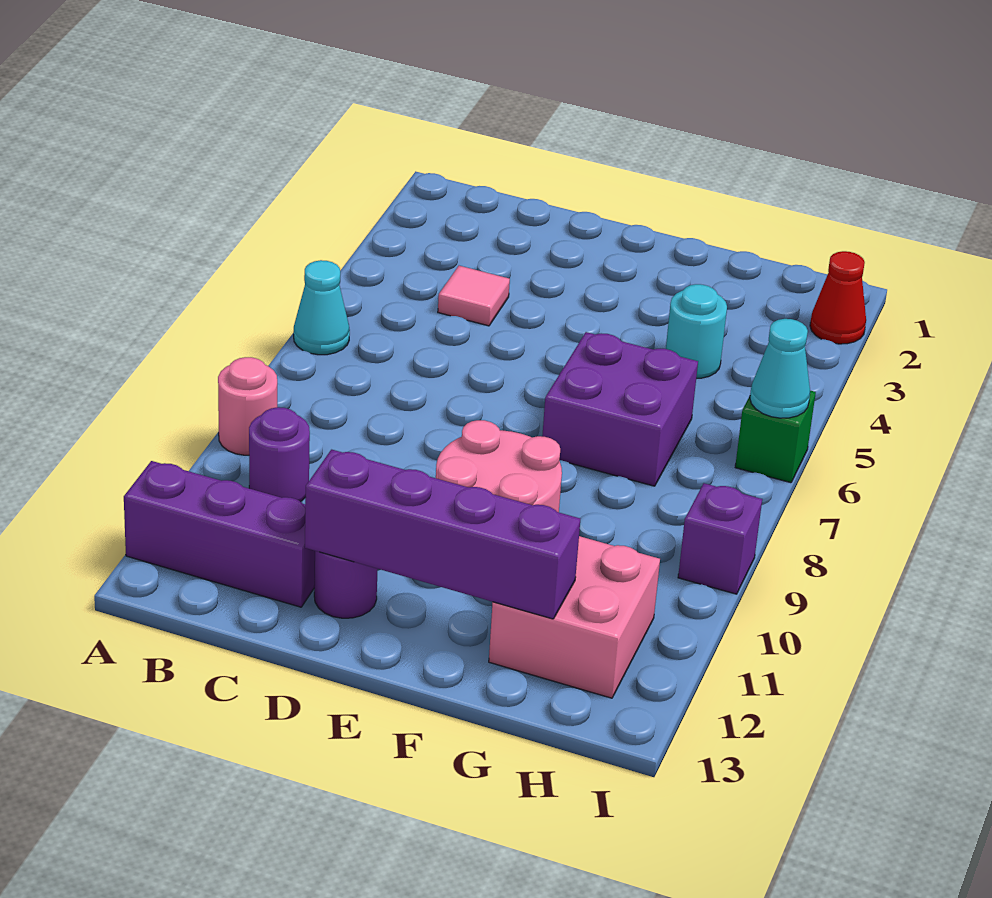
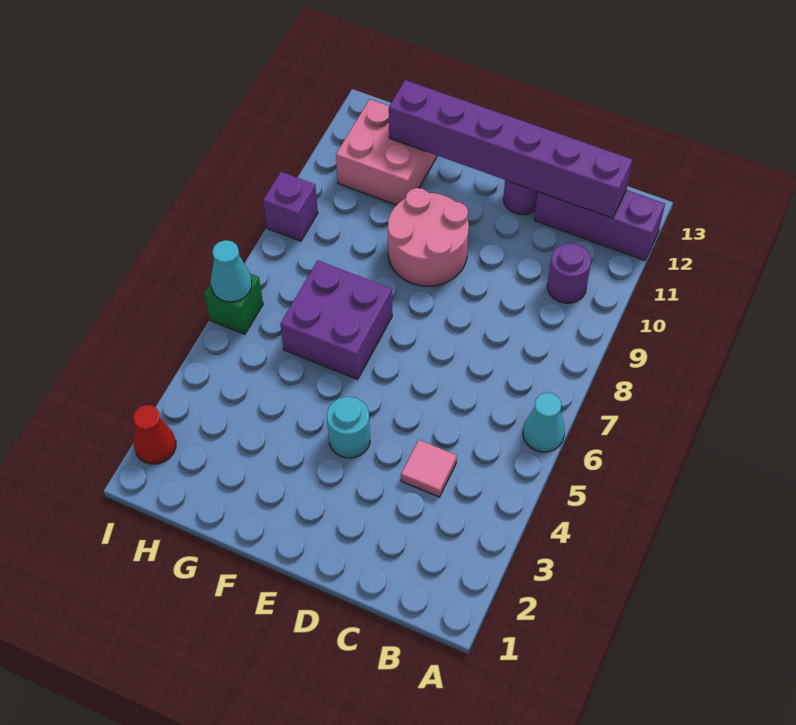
pink 1x1 round brick [218,357,277,455] -> none
purple 1x4 brick [305,450,580,619] -> purple 1x6 brick [389,80,633,218]
cyan 1x1 round brick [666,284,727,378] -> cyan 1x1 round brick moved to [327,397,370,458]

